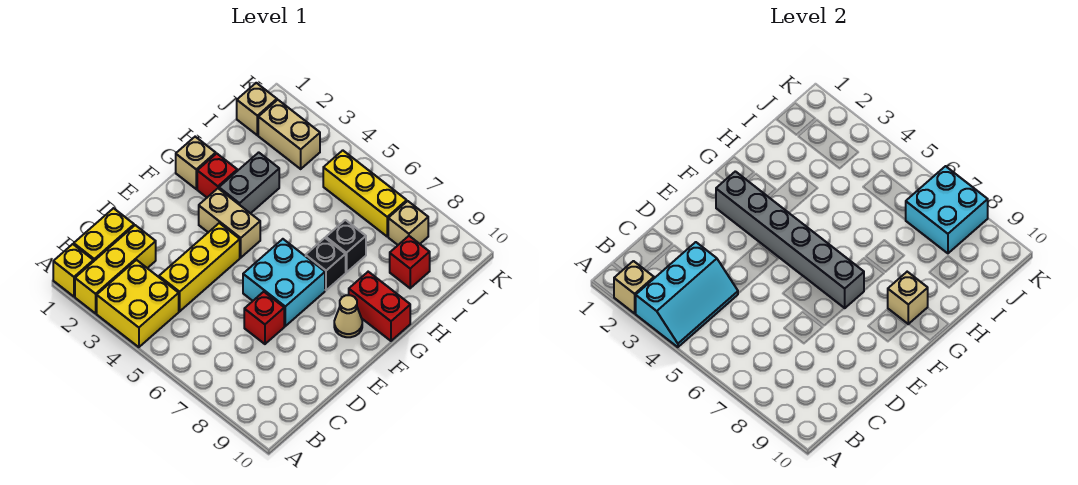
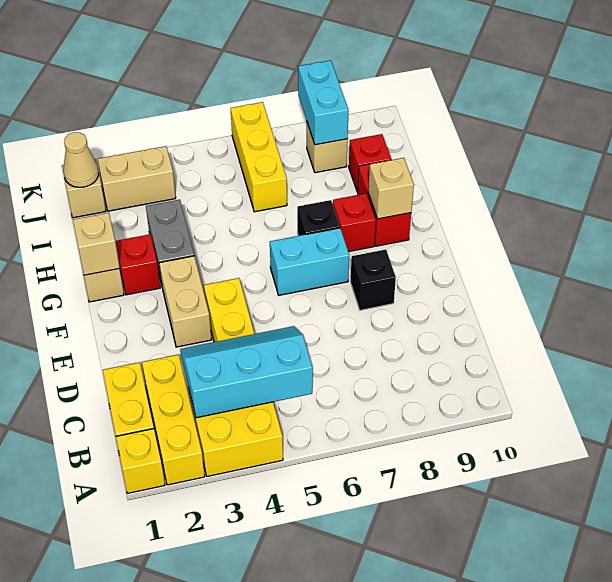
tan 1x1 brick [614,261,654,313] -> tan 1x1 brick moved to [73,213,120,275]
cyan 2x3 slope [636,242,738,347] -> cyan 2x3 slope turned to [180,326,313,418]
red 1x1 brick [244,292,284,344] -> red 1x1 brick moved to [333,194,376,252]
cyan 2x2 brick [243,239,325,326] -> cyan 1x2 brick [270,228,349,295]
grey 1x6 brick [716,171,864,308] -> none
tan 1x2 brick [199,189,260,258] -> tan 1x2 brick turned to [159,256,212,347]
tan 1x1 cone [334,295,362,337] -> tan 1x1 cone moved to [63,132,99,187]
red 1x2 brick [349,272,410,341] -> red 1x2 brick turned to [358,164,411,246]
black 1x1 brick [326,220,366,272] -> black 1x1 brick moved to [351,249,396,310]
yellow 1x3 brick [323,150,407,236] -> yellow 1x3 brick turned to [231,102,287,212]
cyan 2x2 brick [906,166,988,253] -> cyan 1x2 brick [298,60,349,145]

